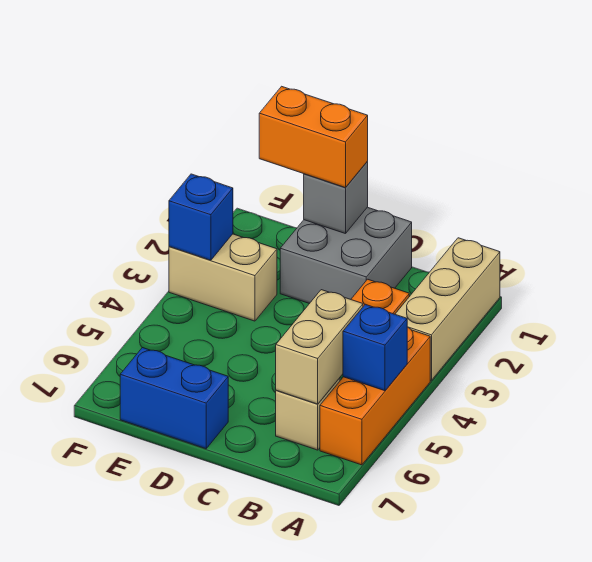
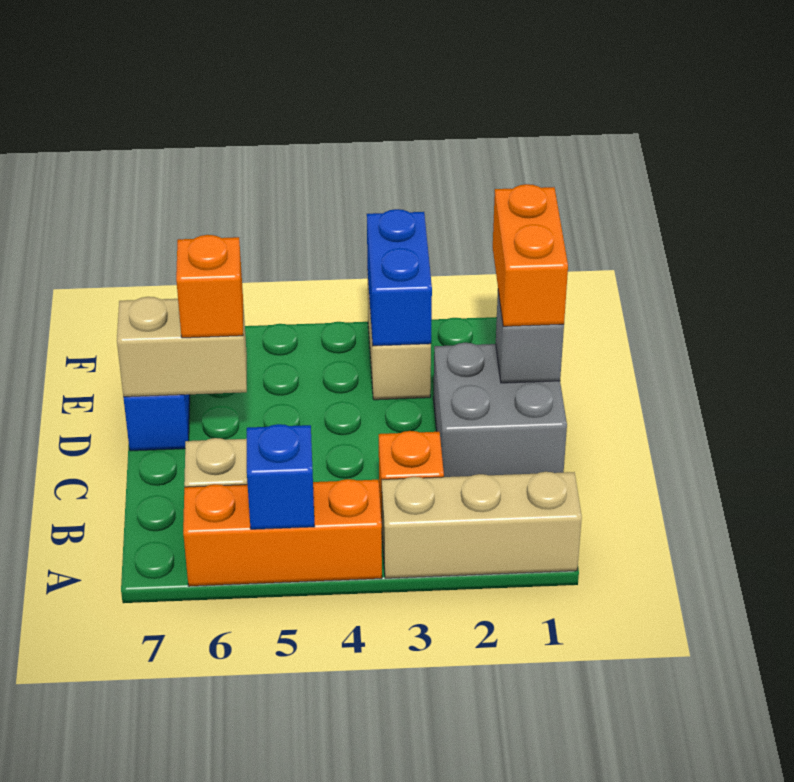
tan 1x2 brick [276,290,363,404] -> tan 1x2 brick moved to [117,297,247,397]
none -> orange 1x1 brick [176,235,243,338]
blue 1x1 brick [169,174,233,260] -> blue 1x2 brick [367,209,432,346]

